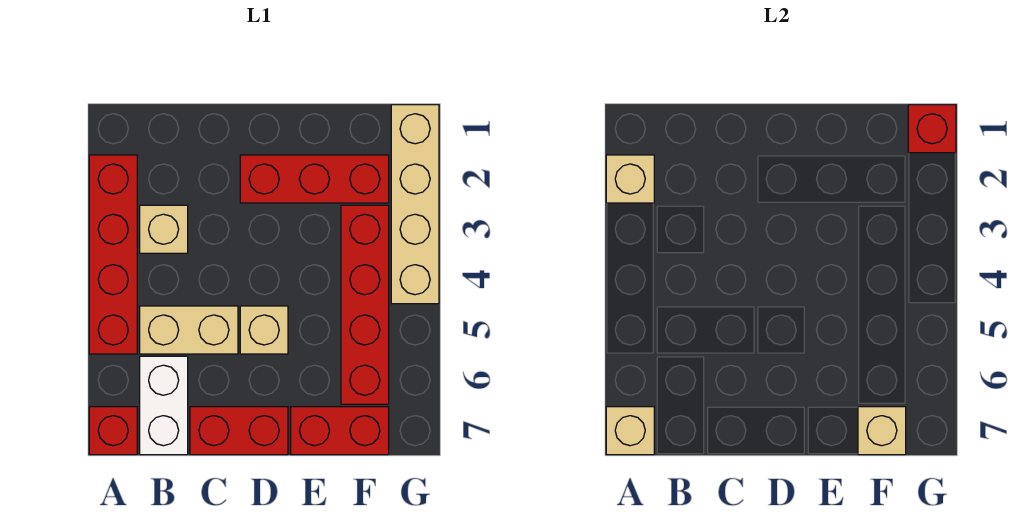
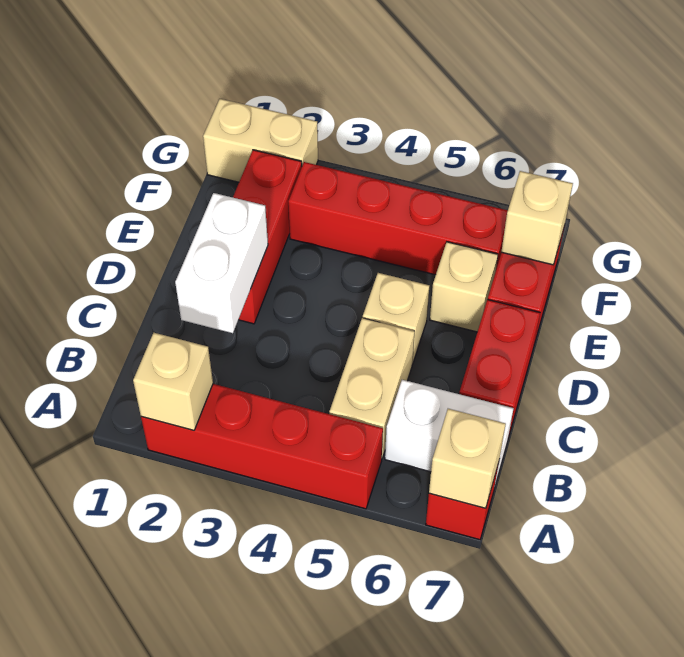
tan 1x1 brick [140,205,188,253] -> tan 1x1 brick moved to [430,242,498,332]
none -> white 1x2 brick [175,193,268,333]
tan 1x4 brick [391,105,439,304] -> tan 1x2 brick [203,99,318,182]
red 1x1 brick [908,105,956,153] -> none

